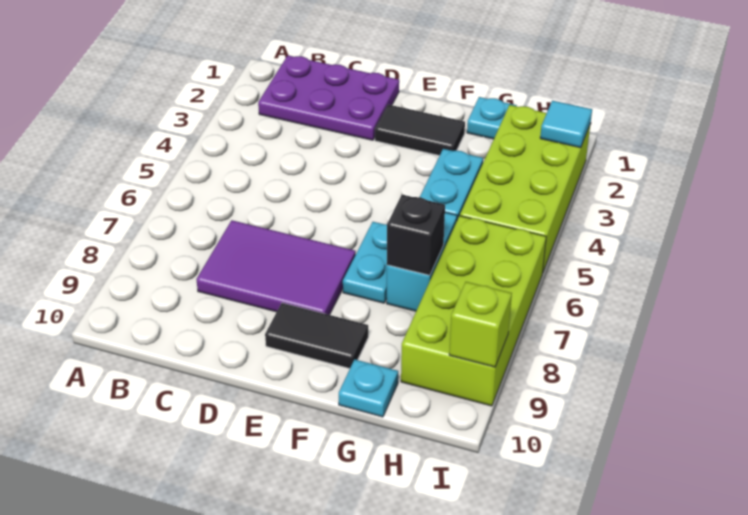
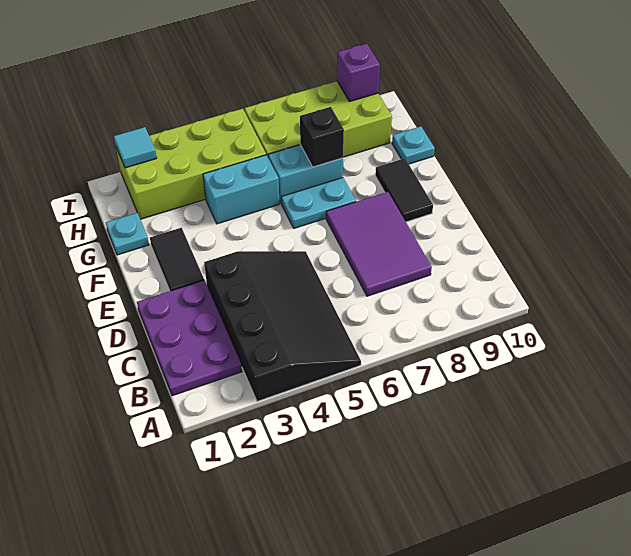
none -> black 3x4 slope [204,251,361,401]
lime 1x1 brick [449,282,512,367] -> purple 1x1 brick [337,44,380,102]

